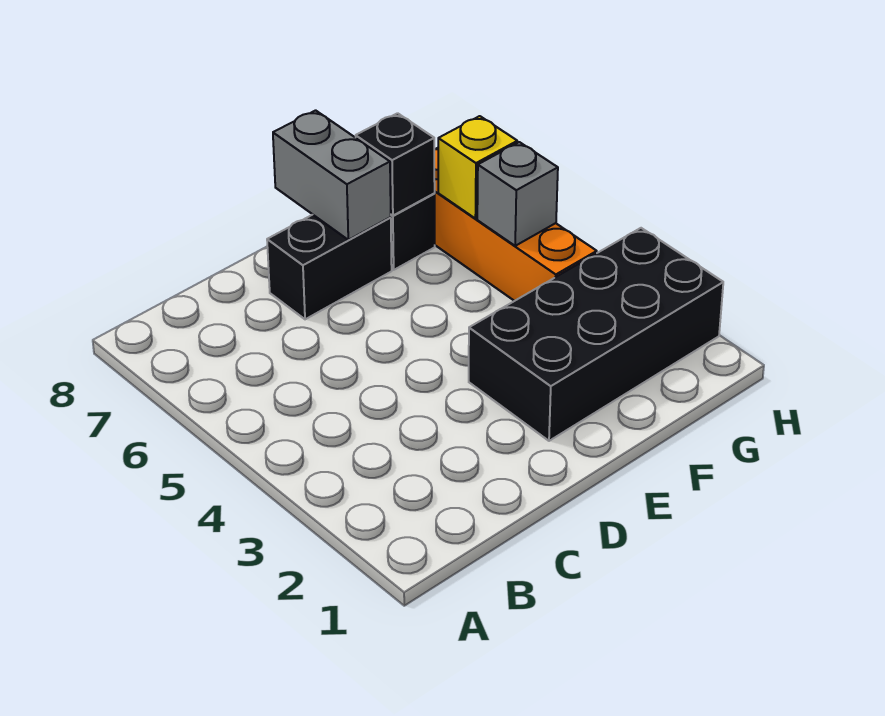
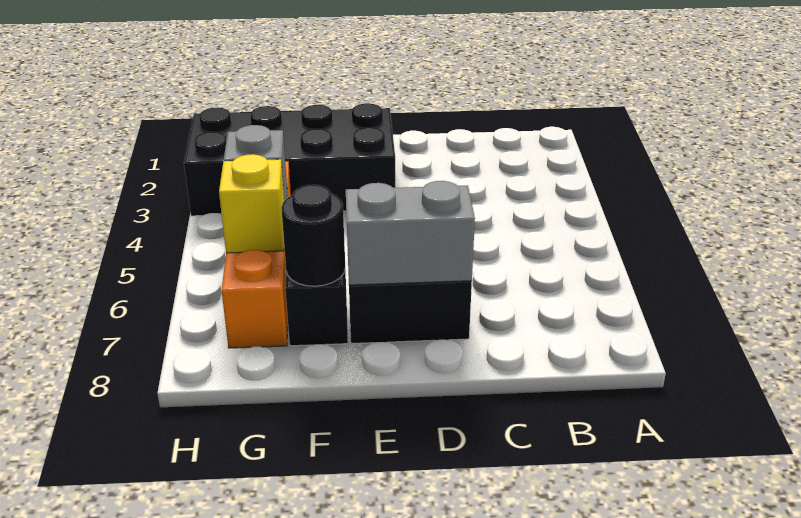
grey 1x2 brick [273,110,391,240] -> grey 1x2 brick turned to [346,181,475,285]
black 1x1 brick [356,113,435,216] -> black 1x1 round brick [281,185,345,286]

